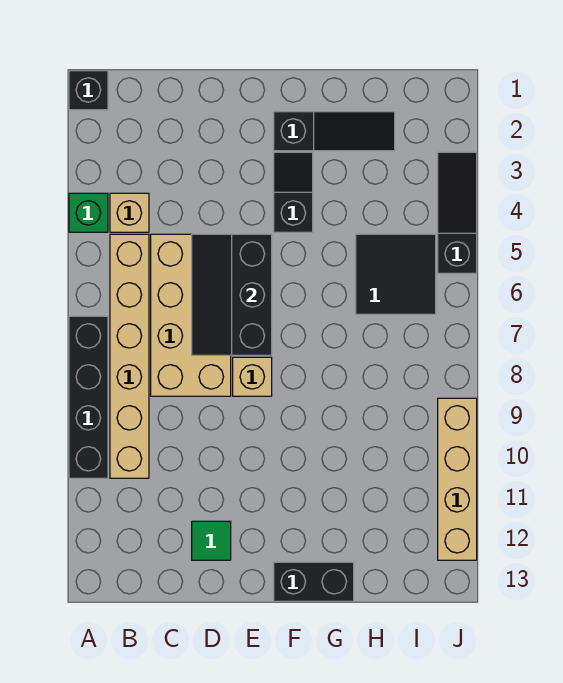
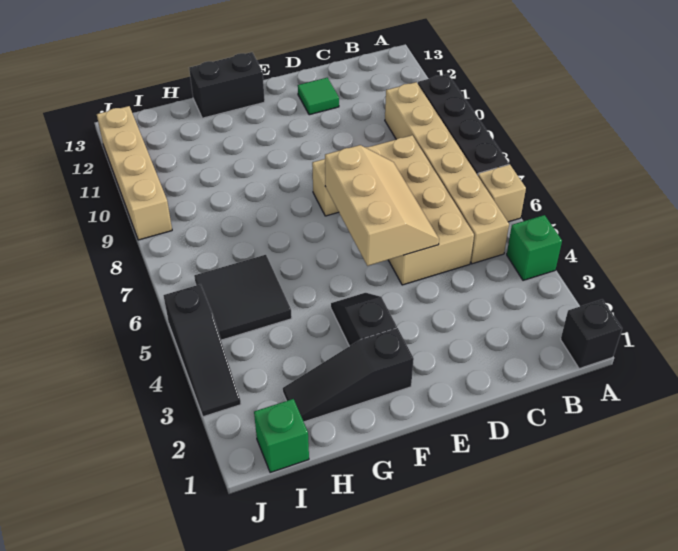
tan 1x1 brick [110,193,149,232] -> tan 1x1 brick moved to [478,164,526,222]
black 2x3 slope [192,234,272,355] -> tan 2x3 slope [325,145,439,266]
black 1x2 slope [274,152,313,232] -> black 1x2 slope turned to [331,293,397,346]
none -> green 1x1 brick [254,399,309,473]

